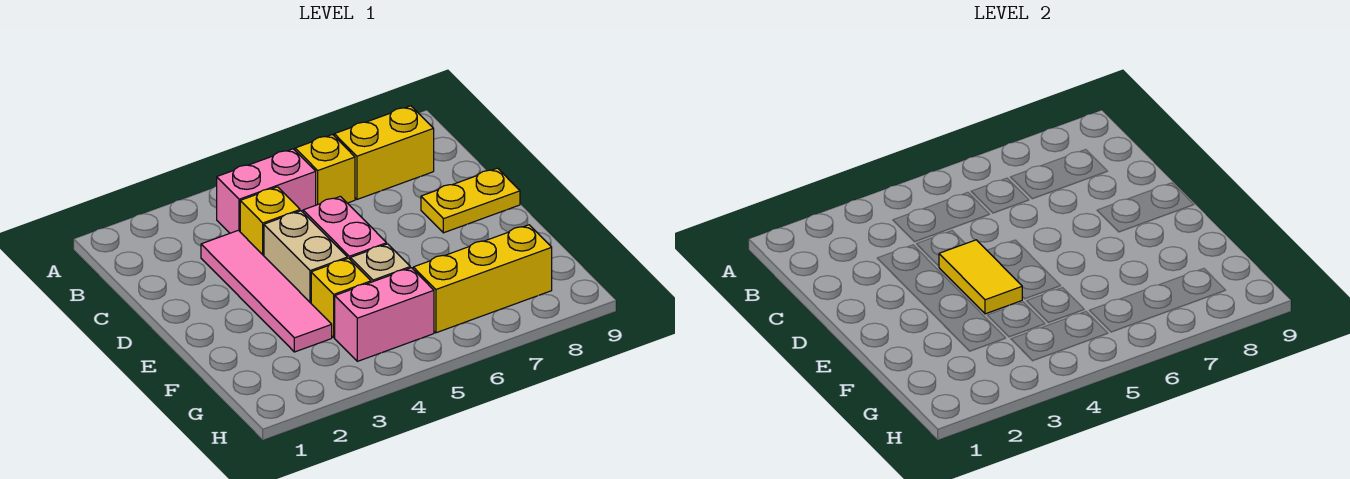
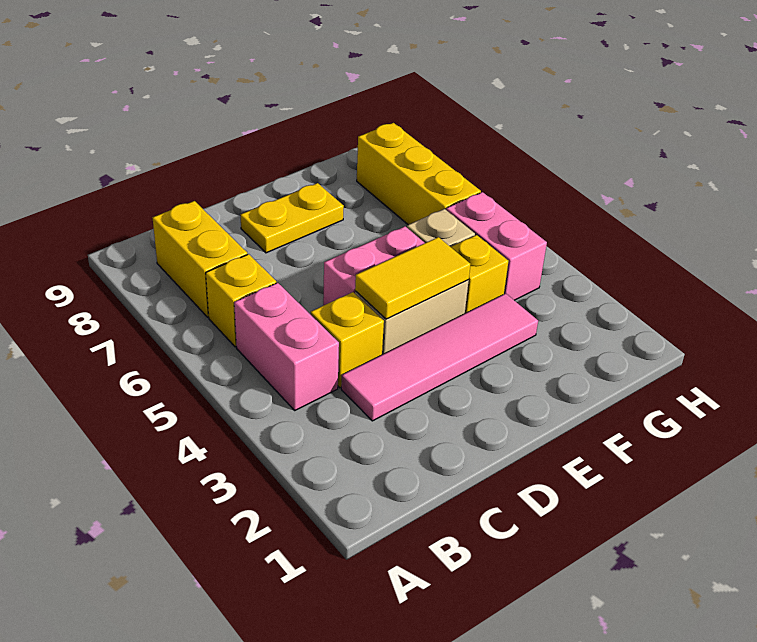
yellow 1x2 plate [421,168,520,233] -> yellow 1x2 plate turned to [241,183,344,253]

